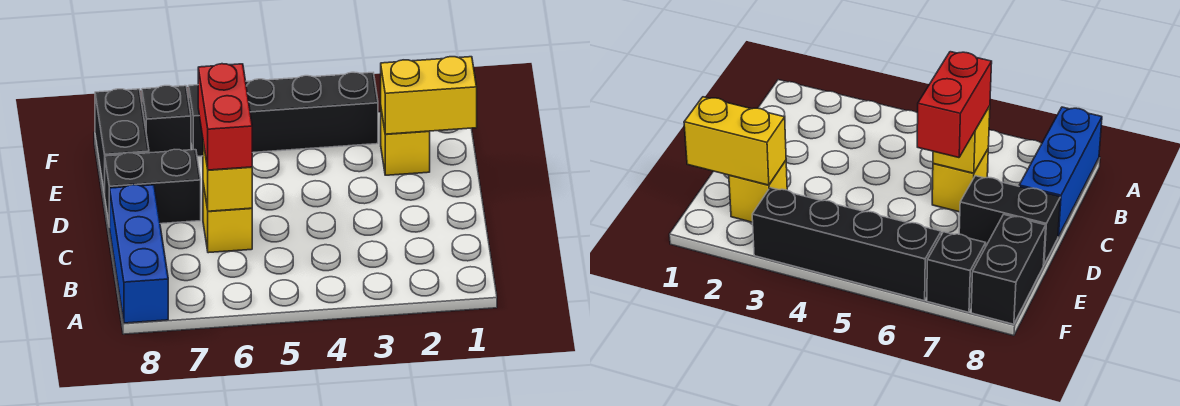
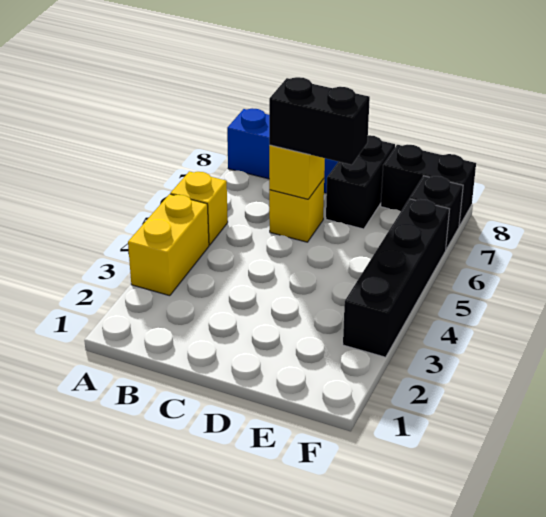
red 1x2 brick [198,64,252,170] -> black 1x2 brick [269,77,370,165]
yellow 1x2 brick [381,57,477,134] -> yellow 1x2 brick moved to [128,194,209,296]
yellow 1x1 brick [381,110,430,175] -> yellow 1x1 brick moved to [170,171,228,245]

